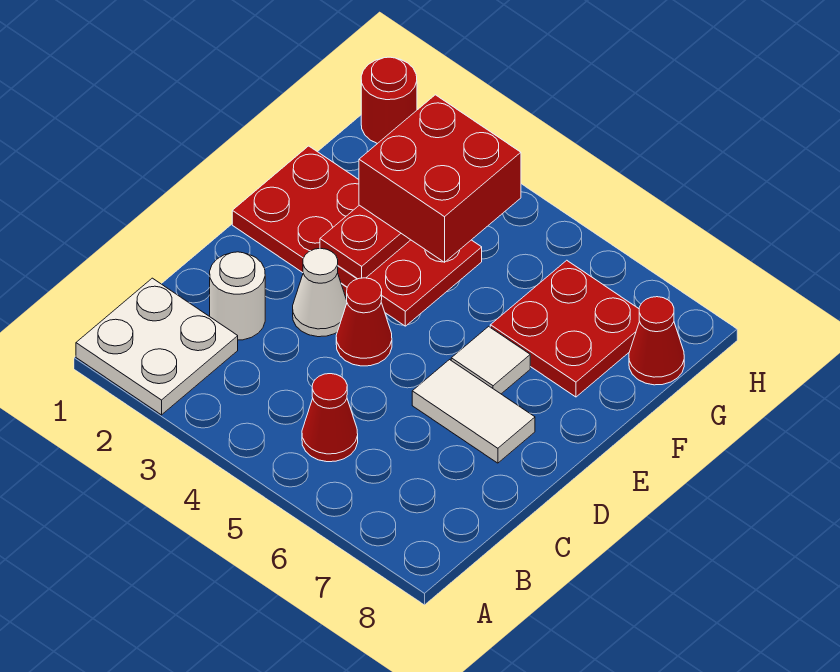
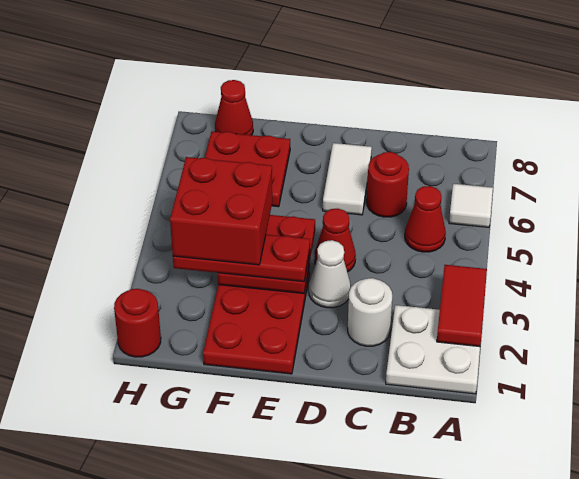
none -> red 1x2 tile [437,265,487,347]
none -> red 1x1 round brick [367,152,409,217]
white 1x1 tile [451,326,530,394] -> white 1x1 tile moved to [449,184,493,227]

